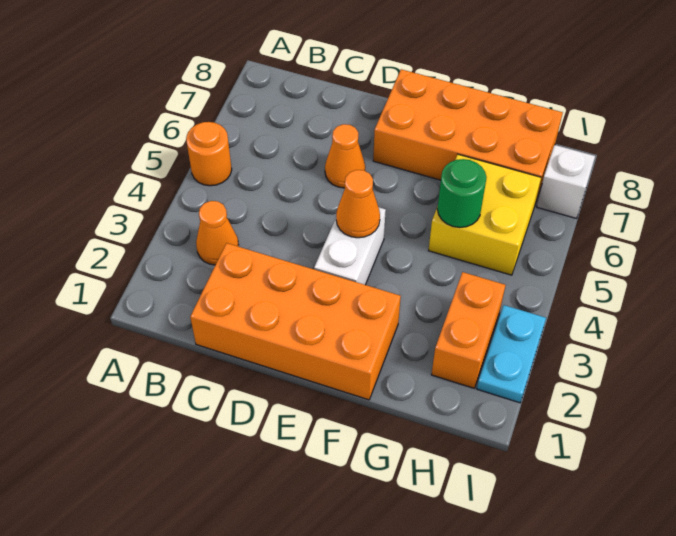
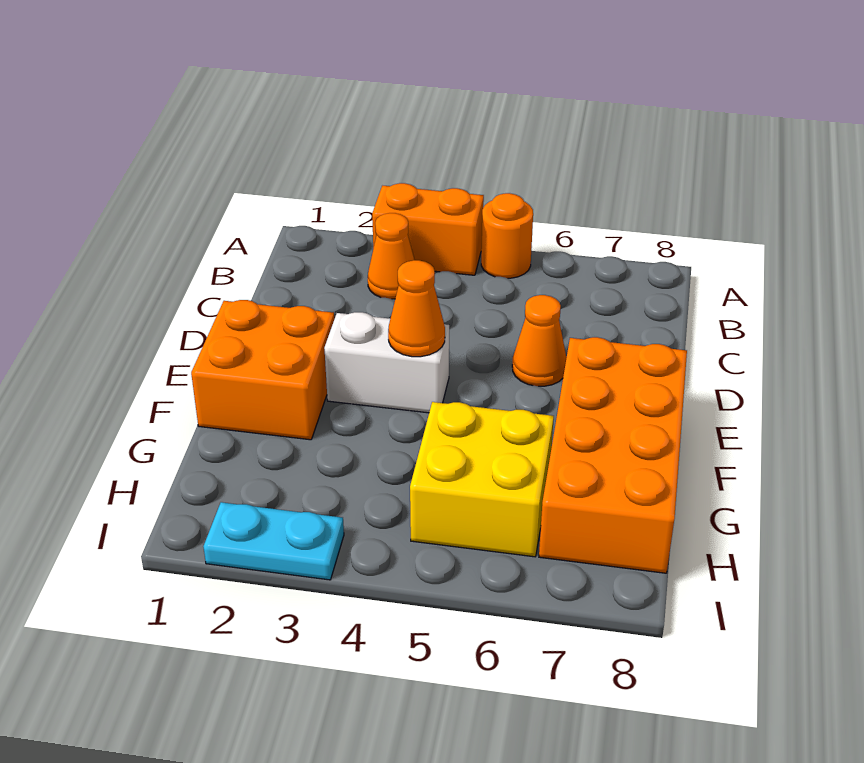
orange 2x4 brick [190,243,401,400] -> orange 2x2 brick [191,300,334,440]
green 1x1 round brick [437,159,486,228] -> none
orange 1x2 brick [431,272,505,388] -> orange 1x2 brick moved to [372,183,484,275]
white 1x1 brick [537,145,595,218] -> none

